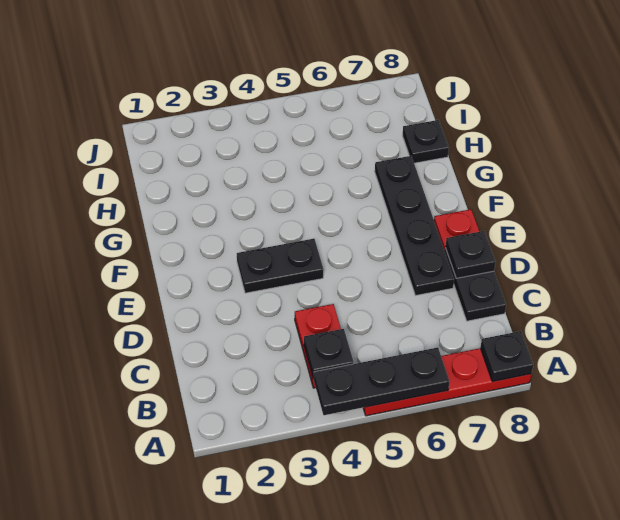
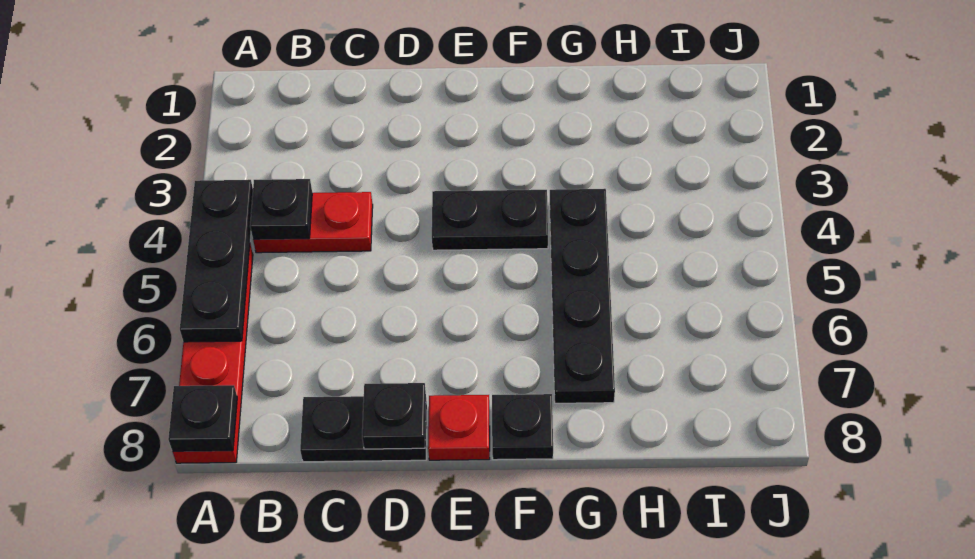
black 1x4 plate [375,156,454,296] -> black 1x4 plate turned to [550,189,615,403]
black 1x2 plate [237,239,324,293] -> black 1x2 plate turned to [432,190,548,250]
black 1x1 plate [403,120,449,163] -> black 1x1 plate moved to [492,394,553,460]

